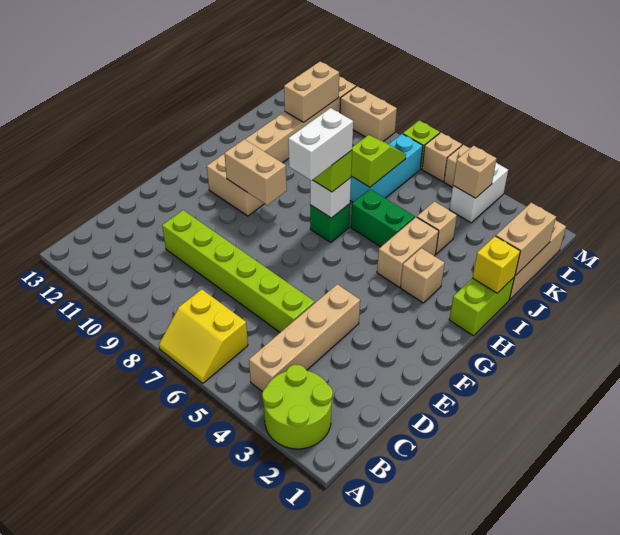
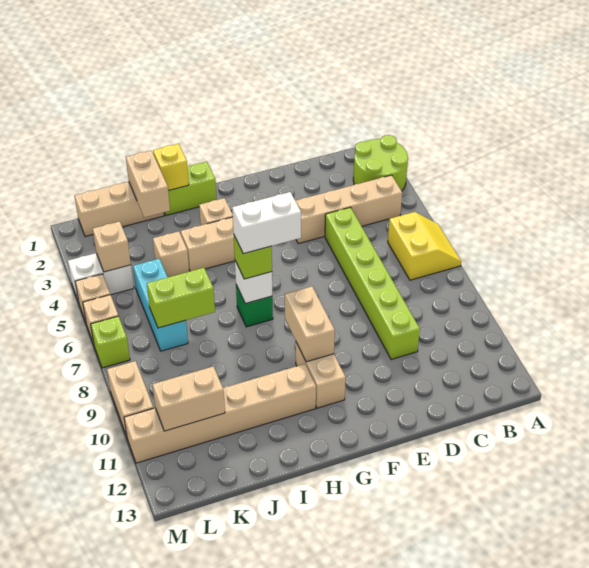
green 1x2 brick [351,189,415,247] -> none
tan 1x2 brick [496,203,556,276] -> tan 1x2 brick turned to [126,150,170,218]
cyan 1x3 brick [350,134,423,202] -> cyan 1x3 brick turned to [133,259,188,351]
lime 1x2 slope [351,135,406,187] -> lime 1x2 brick [147,268,215,328]

